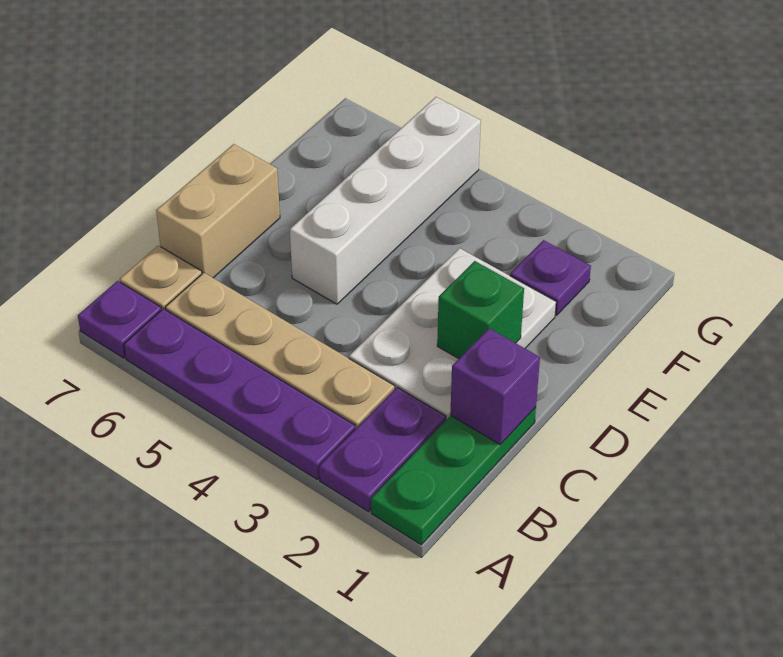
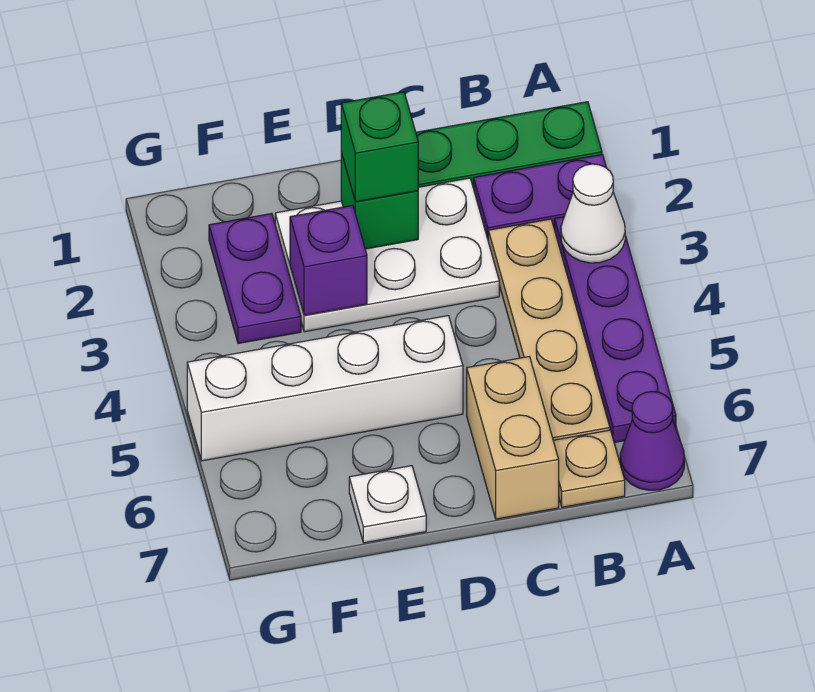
none -> white 1x1 cone [561,164,625,263]
purple 1x1 plate [78,281,161,358] -> purple 1x1 cone [620,391,684,490]
purple 1x1 brick [450,328,540,445] -> purple 1x1 brick moved to [290,205,367,315]
tan 1x2 brick [156,144,280,278] -> tan 1x2 brick turned to [467,357,559,519]
none -> green 1x1 brick [341,92,418,202]
none -> white 1x1 plate [349,466,426,543]
purple 1x1 plate [510,240,591,315] -> purple 1x2 plate [209,214,301,343]

